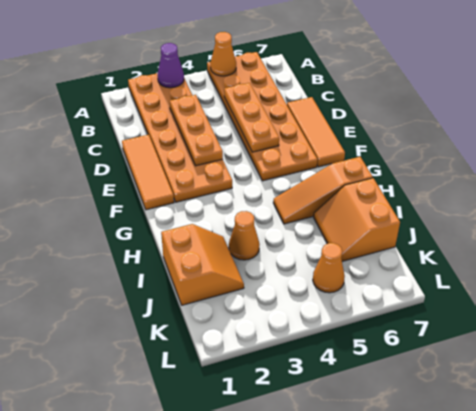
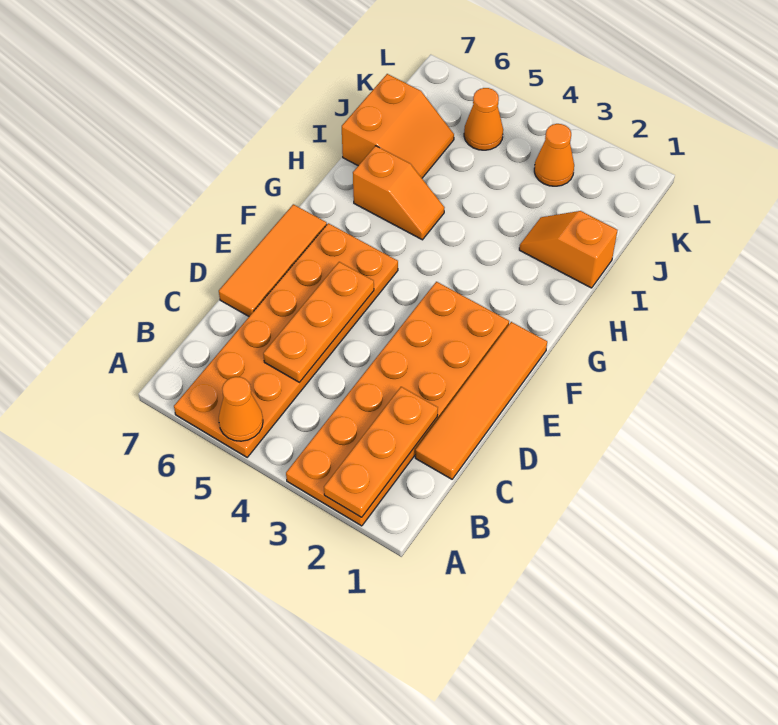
purple 1x1 cone [158,43,184,88] -> none
orange 1x3 plate [170,95,223,166] -> orange 1x3 plate moved to [324,387,438,517]
orange 1x3 tile [122,135,174,210] -> orange 1x4 tile [415,322,547,479]
orange 1x3 slope [273,157,373,224] -> orange 1x2 slope [353,146,444,240]
orange 2x2 slope [161,224,244,305] -> orange 1x2 slope [519,211,618,288]
orange 1x1 cone [229,211,260,260] -> orange 1x1 cone moved to [534,124,574,186]

